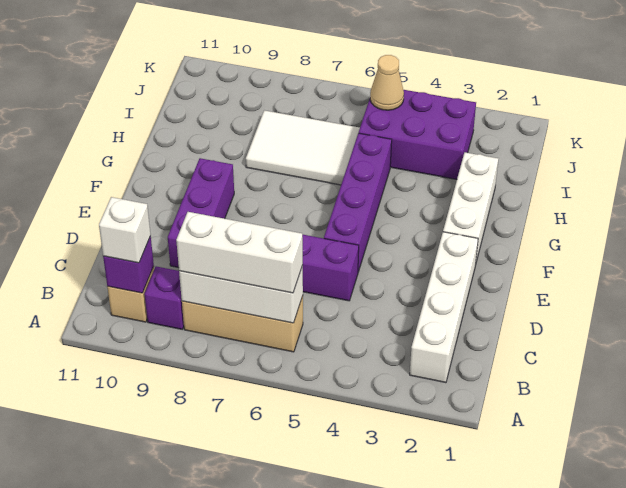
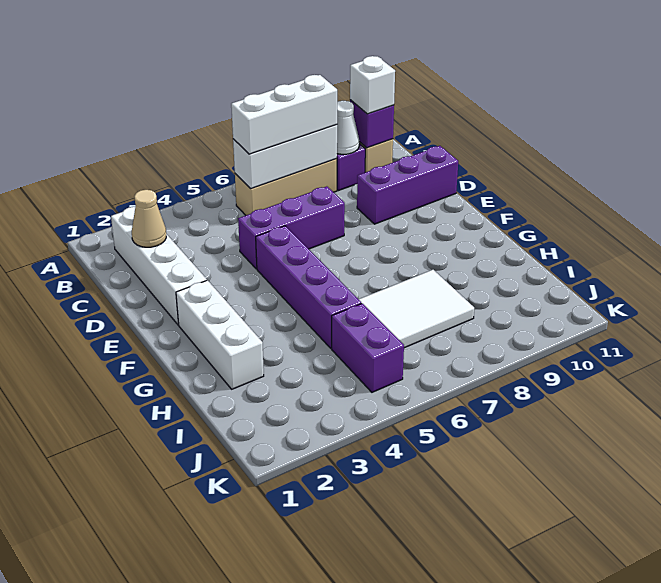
none -> white 1x1 cone [337,101,359,154]
purple 1x3 brick [168,158,234,268] -> purple 1x3 brick turned to [357,146,458,224]
purple 2x3 brick [359,90,476,179] -> purple 1x2 brick [332,303,404,392]
tan 1x1 cone [370,55,404,110] -> tan 1x1 cone moved to [132,190,166,247]

